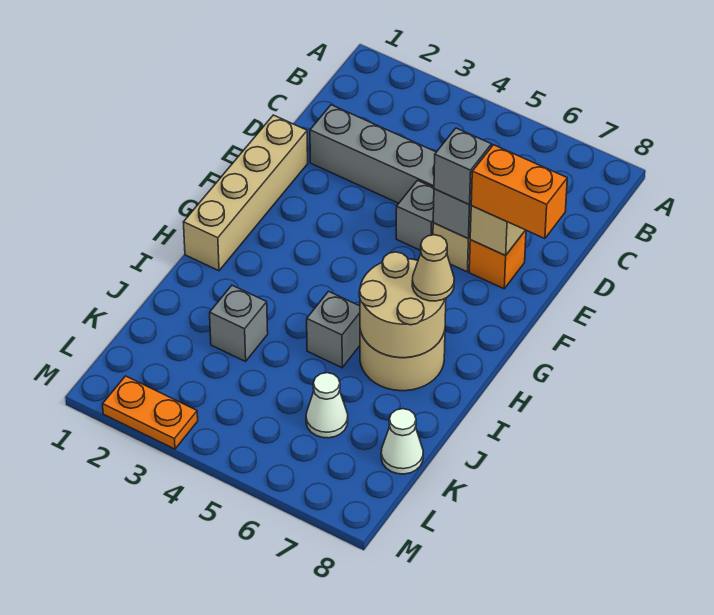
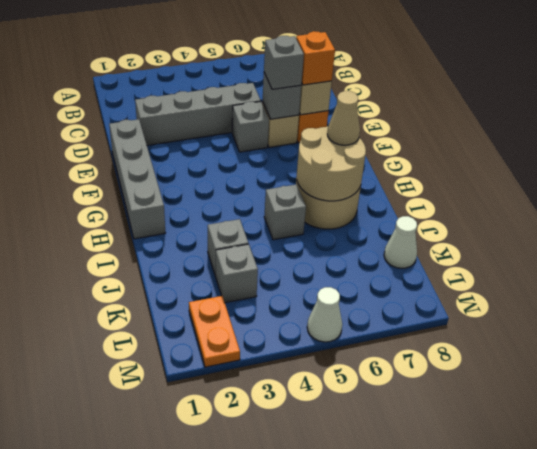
tan 1x4 brick [183,115,308,271] -> grey 1x4 brick [109,119,165,239]
orange 1x2 brick [471,145,567,239] -> orange 1x1 brick [296,31,335,85]
none -> grey 1x1 brick [216,244,258,303]
white 1x1 cone [306,373,348,438] -> white 1x1 cone moved to [307,287,342,342]
orange 1x2 plate [103,376,198,449] -> orange 1x2 plate turned to [189,296,240,367]

